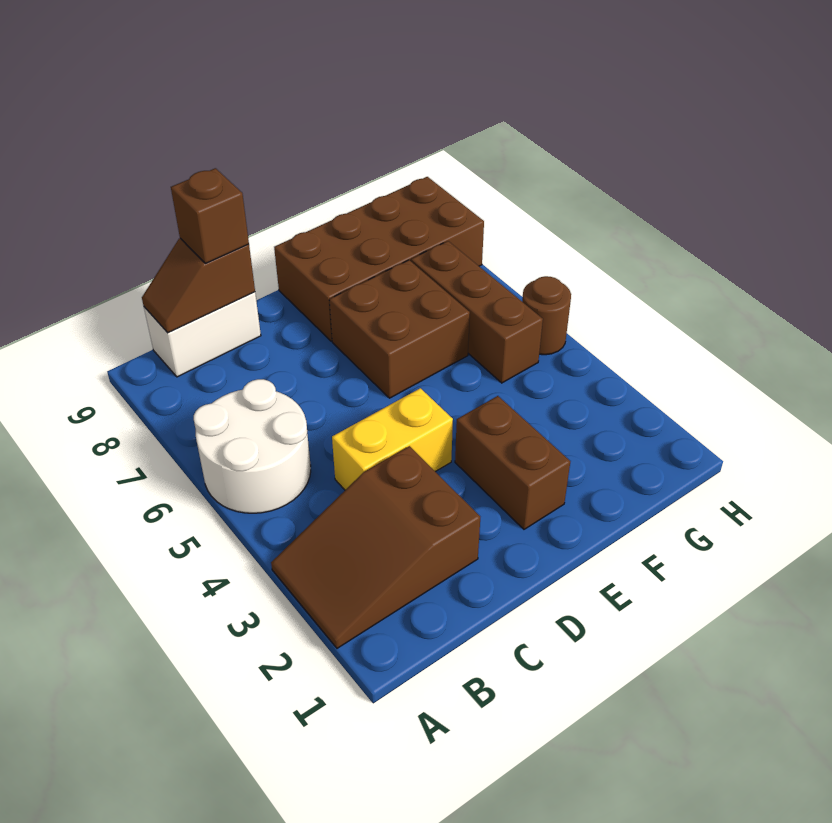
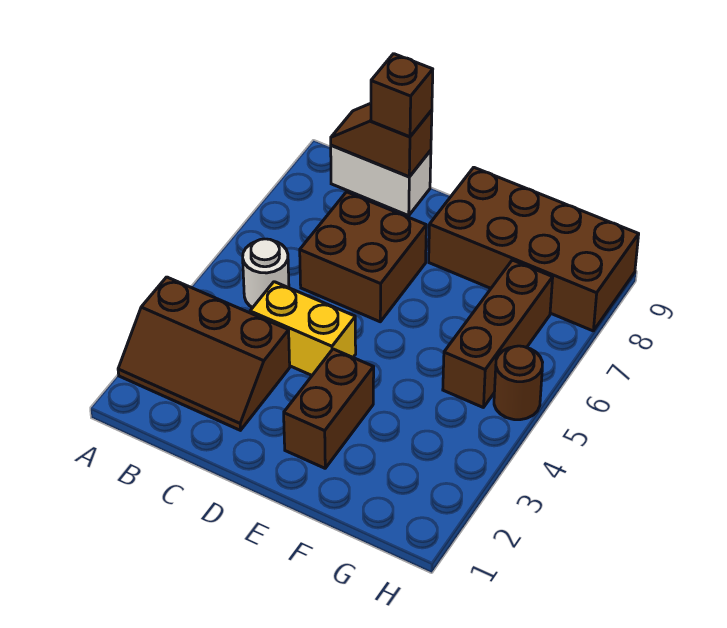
brown 2x3 slope [271,446,480,648] -> brown 2x3 slope turned to [118,277,290,430]
white 2x2 round brick [194,379,311,513] -> white 1x1 round brick [243,239,289,308]
brown 2x2 brick [329,260,470,398] -> brown 2x2 brick moved to [300,192,426,322]

